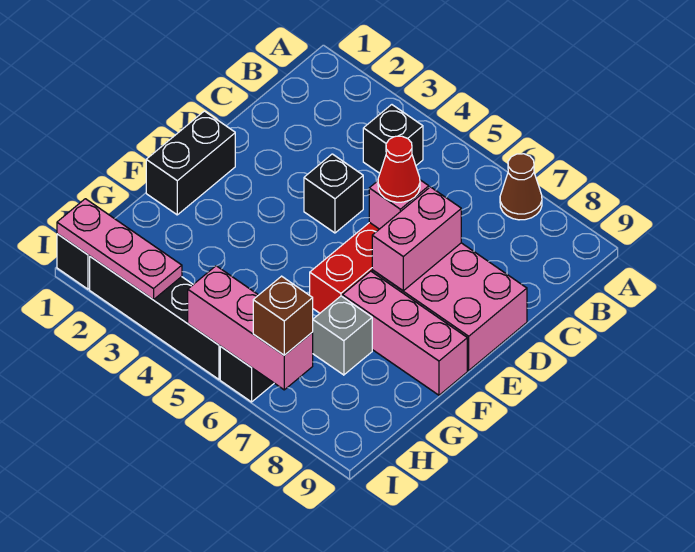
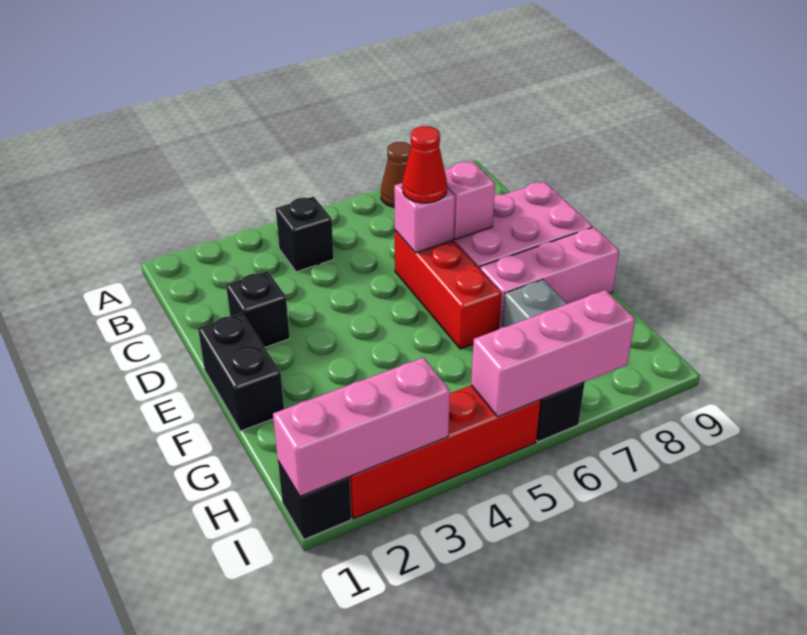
black 1x1 brick [304,154,363,233] -> black 1x1 brick moved to [226,271,290,347]
pink 1x2 brick [372,187,461,291] -> pink 1x1 brick [445,161,495,239]
pink 1x3 plate [57,199,182,300] -> pink 1x3 brick [273,358,450,496]
black 1x4 brick [90,257,221,379] -> red 1x4 brick [349,385,541,519]
brown 1x1 brick [253,276,313,355] -> none

